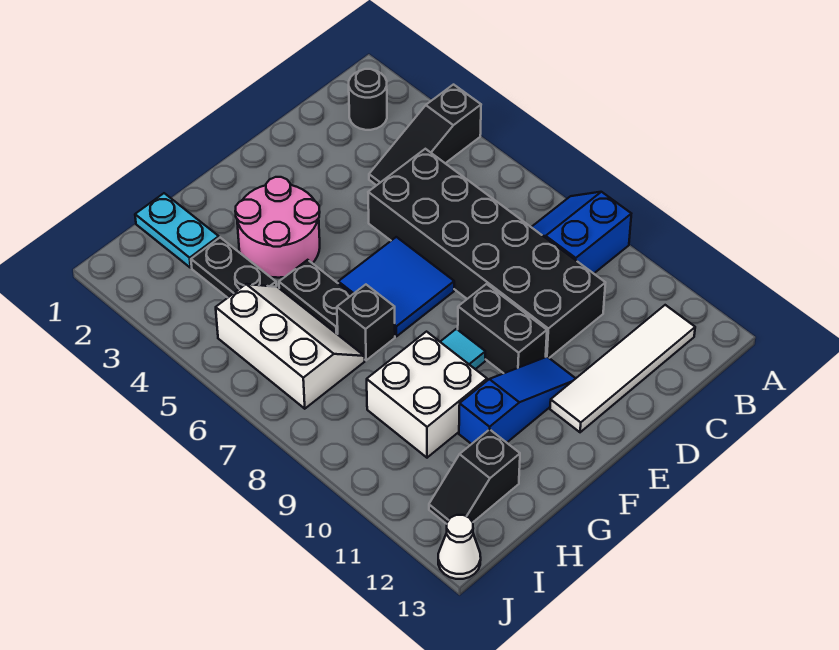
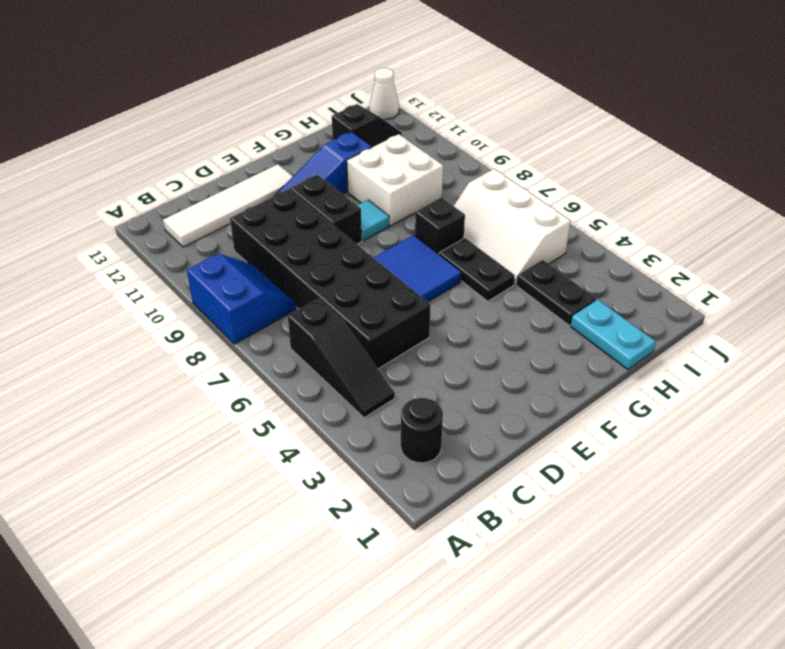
black 1x3 slope [369,85,481,185] -> black 1x3 slope turned to [288,299,395,418]
blue 2x2 slope [532,192,631,273] -> blue 2x2 slope turned to [187,254,296,344]
pink 2x2 round brick [235,177,320,278] -> none

